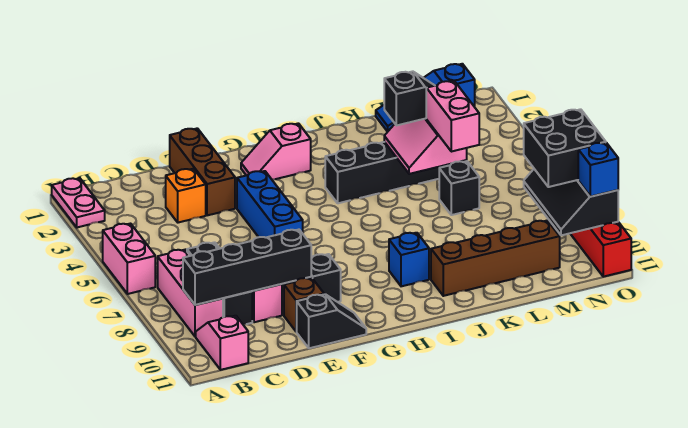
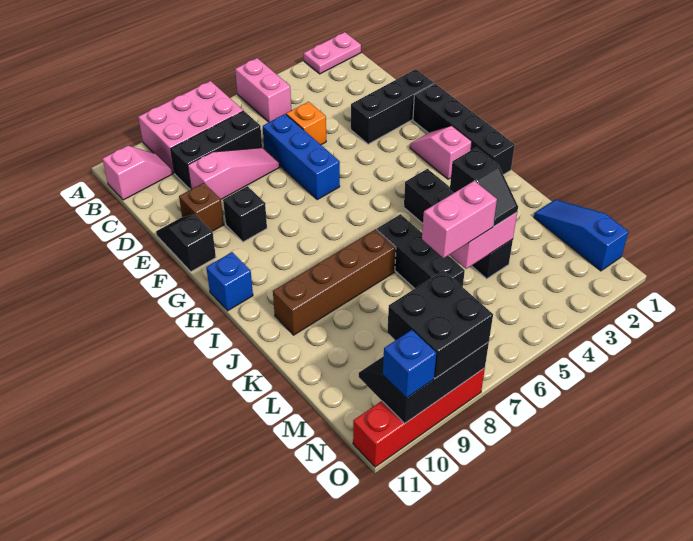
pink 1x2 brick [103,224,155,294] -> pink 1x2 brick turned to [235,58,291,122]
pink 1x3 brick [158,250,223,337] -> pink 2x3 brick [138,81,243,173]
black 1x4 brick [183,230,311,305] -> black 1x4 brick moved to [413,84,515,175]
orange 1x1 brick [166,169,206,223] -> orange 1x1 brick moved to [286,102,326,145]
brown 1x3 brick [170,128,235,215] -> black 1x3 brick [351,69,434,144]
black 1x2 slope [297,294,366,348] -> black 1x2 slope turned to [156,214,216,272]
blue 1x3 brick [237,171,303,237] -> blue 1x3 brick turned to [263,114,340,200]
blue 1x1 brick [389,233,429,286] -> blue 1x1 brick moved to [206,252,253,311]
brown 1x4 brick [431,220,560,296] -> brown 1x4 brick turned to [273,229,396,335]
black 1x1 brick [439,161,479,215] -> black 1x3 brick [377,214,465,289]

